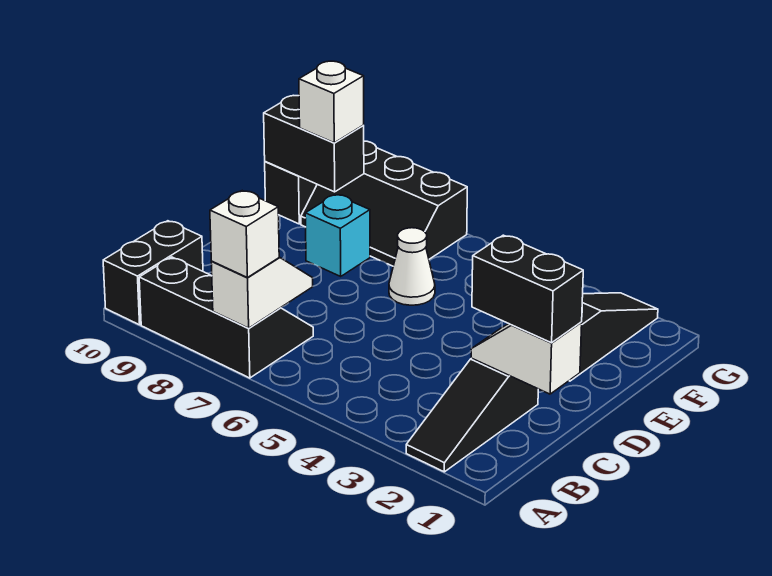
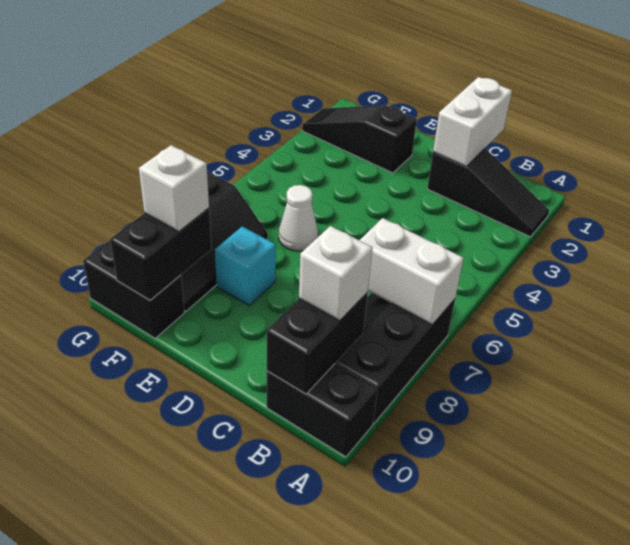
white 1x2 slope [211,257,313,328] -> white 1x2 brick [360,218,464,325]
white 1x1 brick [210,191,279,278] -> white 1x1 brick moved to [299,226,373,321]
white 1x2 slope [471,322,582,394] -> white 1x2 brick [433,77,512,167]
black 1x2 brick [472,235,583,343] -> black 1x2 brick moved to [267,292,368,394]

